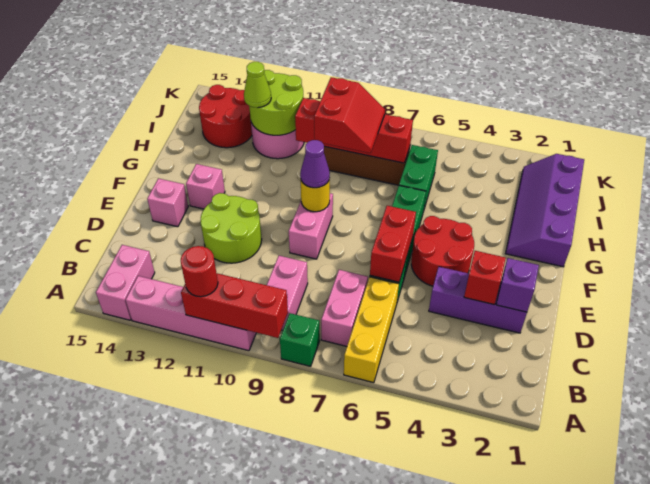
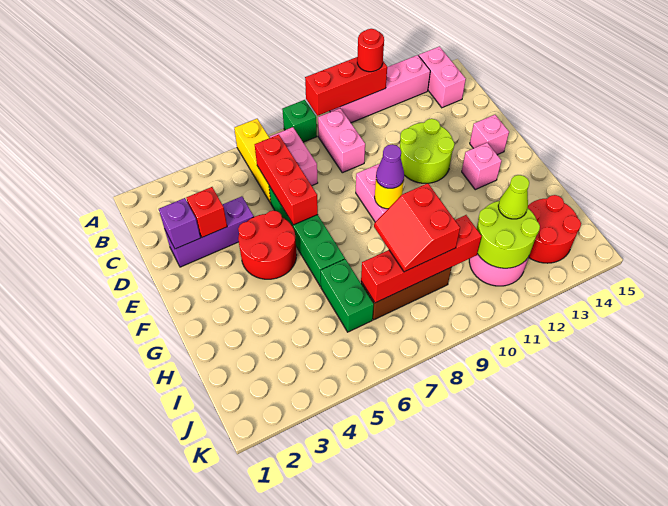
red 1x2 brick [370,206,416,282] -> red 1x3 brick [255,135,318,225]
purple 2x4 slope [505,154,584,267] -> none

